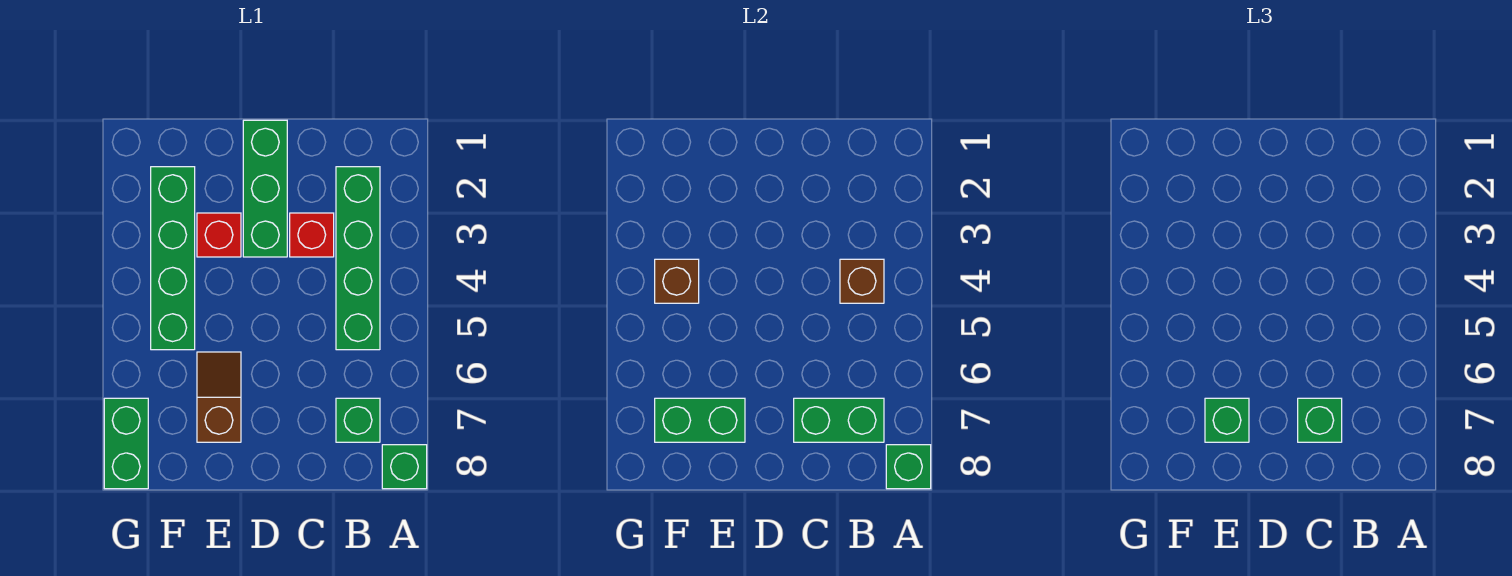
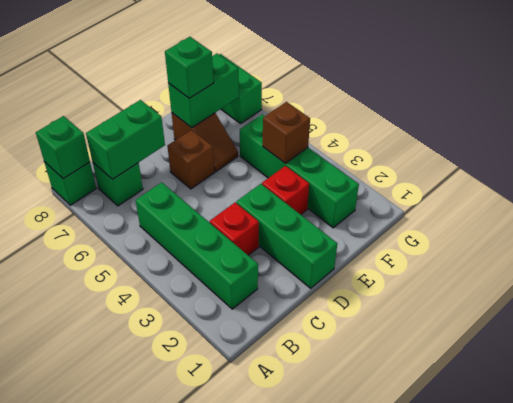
brown 1x1 brick [840,259,884,303] -> brown 1x1 brick moved to [167,130,214,189]
green 1x1 brick [1298,398,1342,442] -> none

